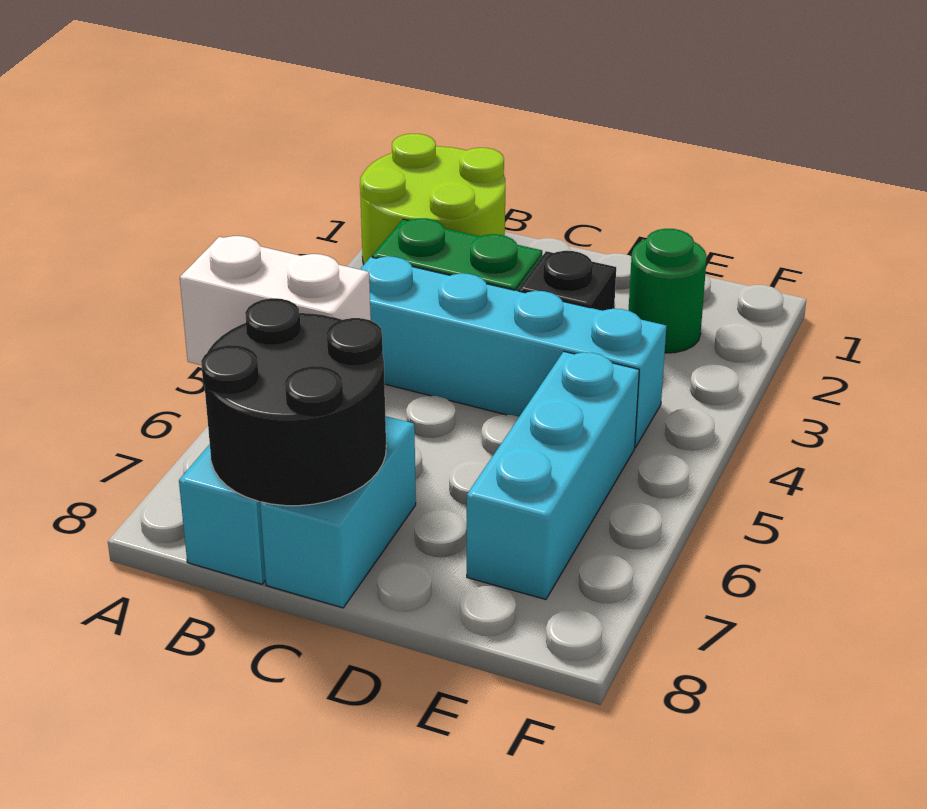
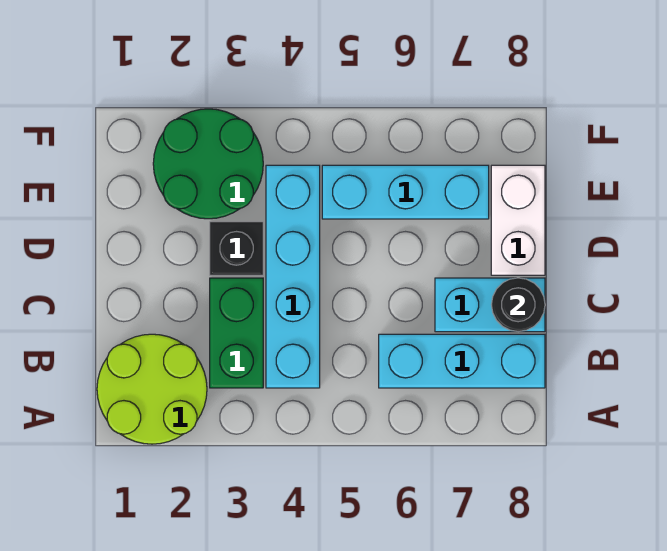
white 1x2 brick [180,236,371,365] -> white 1x2 brick moved to [491,165,545,275]
black 2x2 round brick [201,298,386,506] -> black 1x1 round brick [491,278,545,332]
green 1x1 round brick [628,229,707,353] -> green 2x2 round brick [153,109,263,219]

